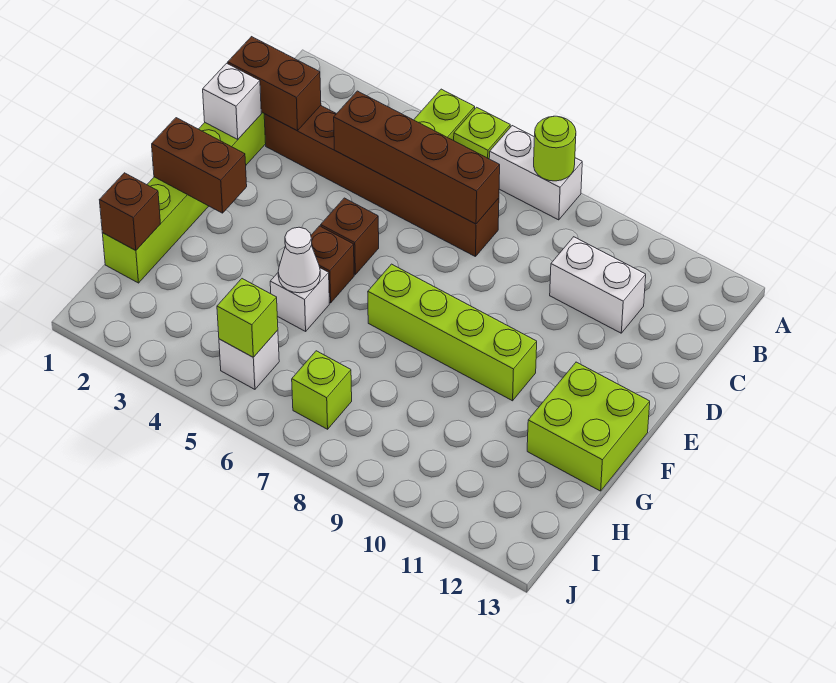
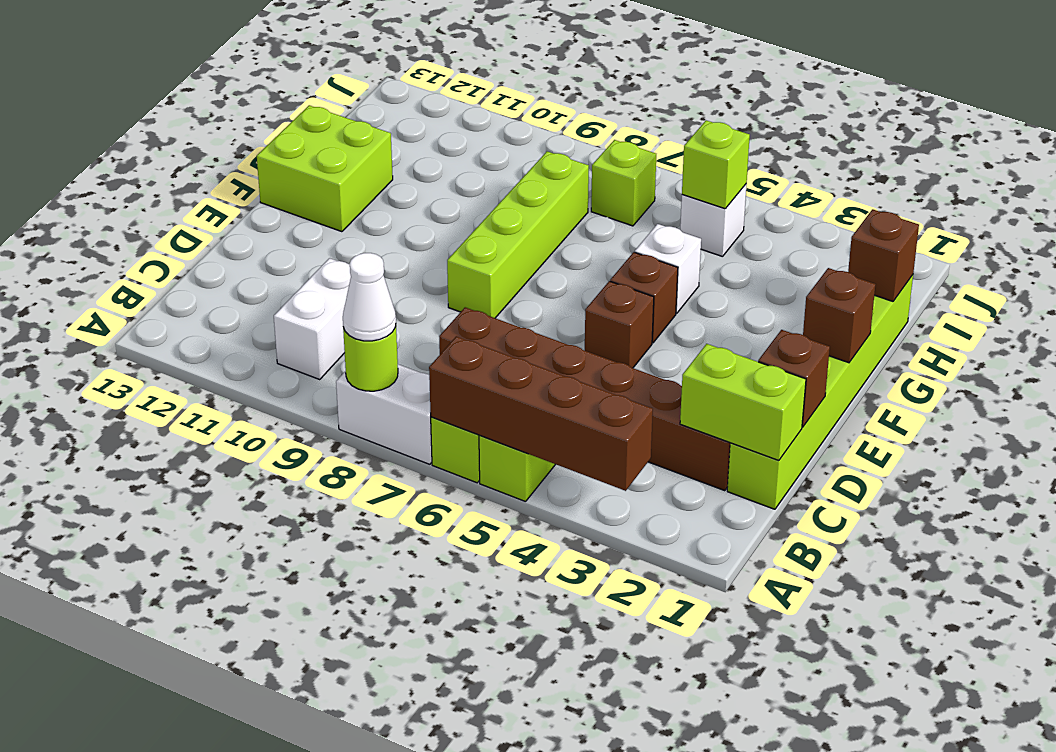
brown 1x2 brick [228,37,321,131] -> lime 1x2 brick [680,344,806,460]
brown 1x4 brick [334,91,500,224] -> brown 1x4 brick moved to [429,336,653,491]
white 1x2 brick [550,237,646,333] -> white 1x2 brick turned to [274,258,351,379]
white 1x1 brick [203,63,261,139] -> brown 1x1 brick [758,330,830,427]
brown 1x2 brick [152,118,247,213] -> brown 1x1 brick [803,268,876,363]
lime 1x4 brick [368,264,537,401] -> lime 1x4 brick turned to [447,151,589,318]
white 1x1 cone [278,227,320,293] -> white 1x1 cone moved to [343,253,396,341]

